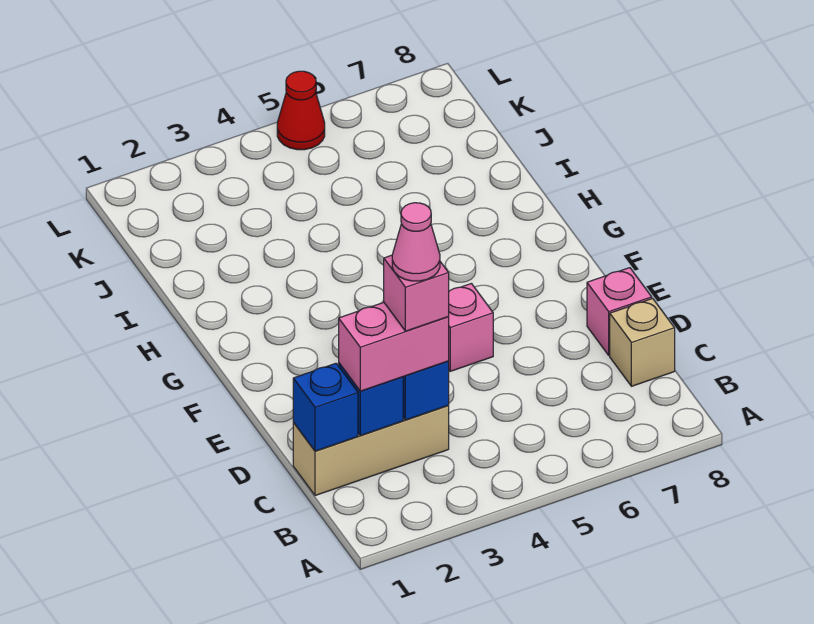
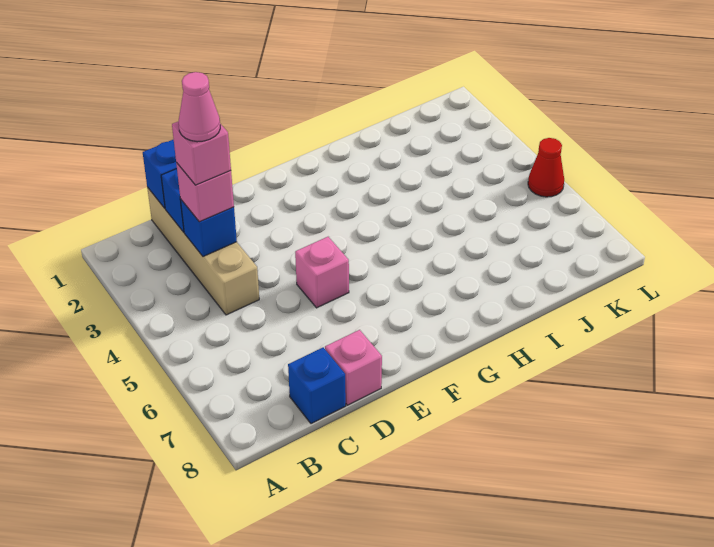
tan 1x3 brick [293,406,449,496] -> tan 1x4 brick [147,187,259,315]
pink 1x2 brick [339,302,449,391] -> pink 1x1 brick [176,163,234,222]
tan 1x1 brick [610,298,675,386] -> blue 1x1 brick [288,347,346,424]

